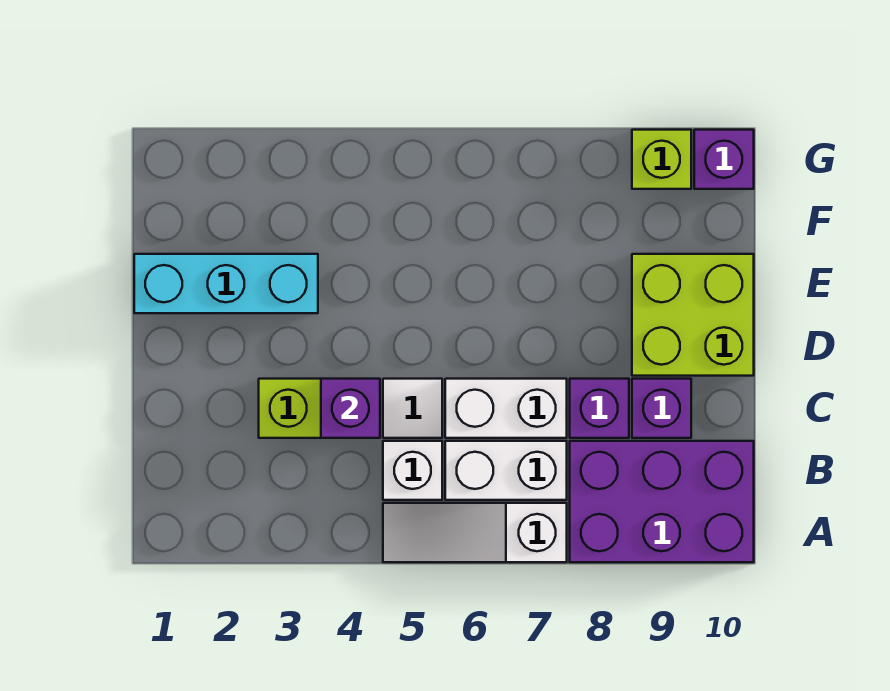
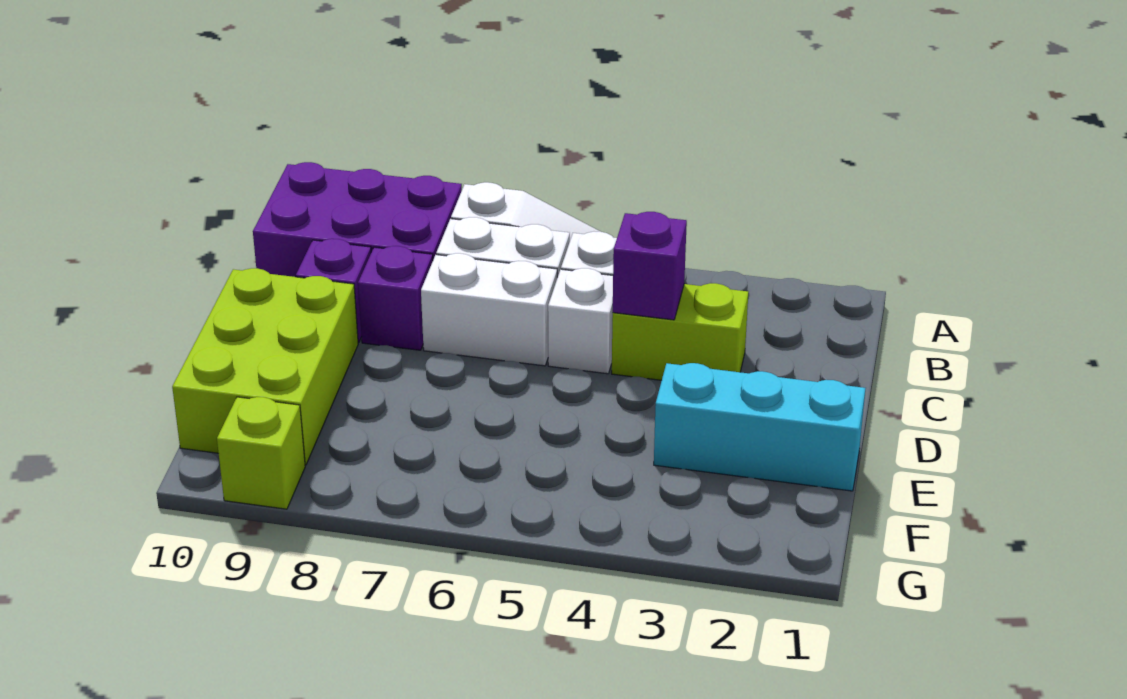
white 1x1 tile [383,379,442,438] -> white 1x1 brick [548,268,613,374]
lime 2x2 brick [632,254,754,376] -> lime 2x3 brick [172,268,358,465]
purple 1x1 brick [694,130,754,189] -> none

